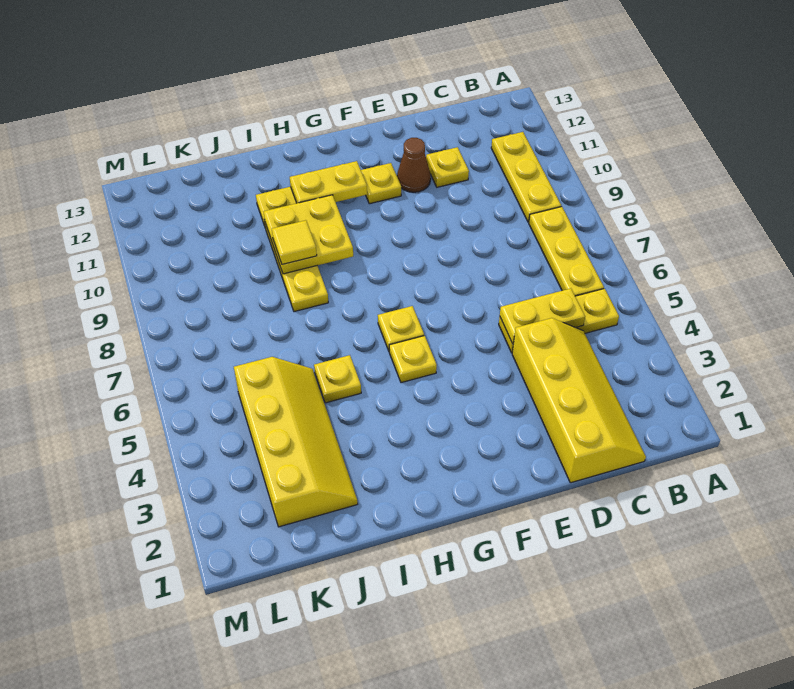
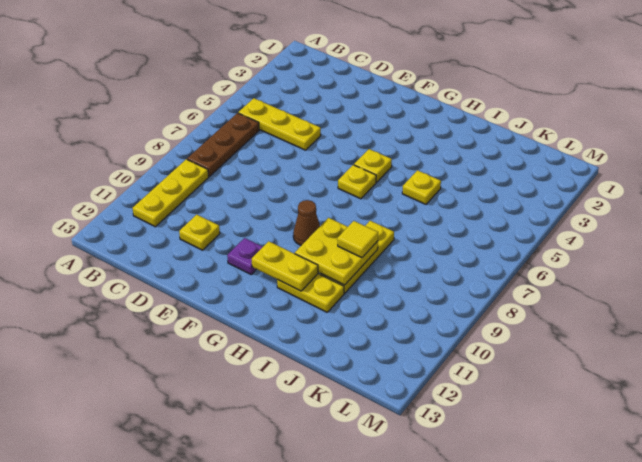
yellow 1x3 plate [529,207,604,296] -> brown 1x3 plate [187,113,259,176]
yellow 2x4 slope [512,318,646,483] -> none
yellow 1x2 plate [500,288,585,344] -> none
brown 1x1 cone [397,138,431,192] -> brown 1x1 cone moved to [293,200,320,245]
yellow 1x1 plate [361,163,401,204] -> purple 1x1 plate [227,238,262,274]
yellow 2x4 slope [234,357,358,527] -> none

